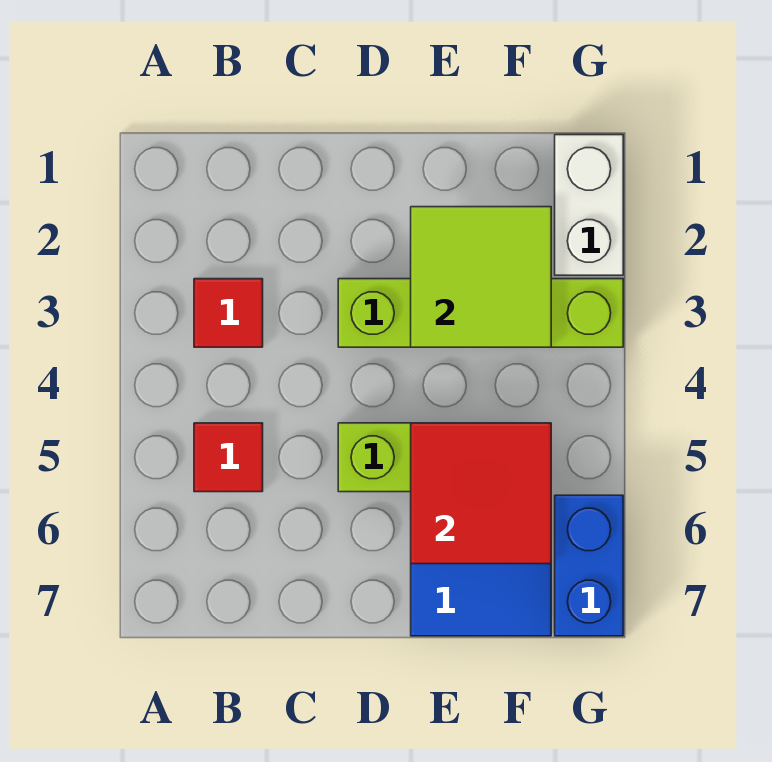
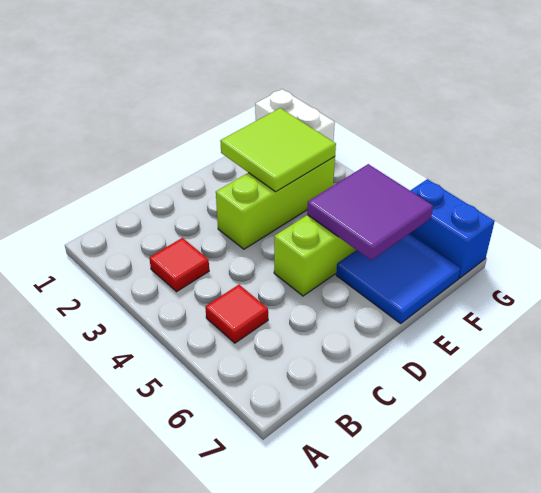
lime 1x4 brick [338,279,623,347] -> lime 1x3 brick [216,157,335,249]
red 2x2 tile [411,423,551,564] -> purple 2x2 tile [307,164,433,260]

